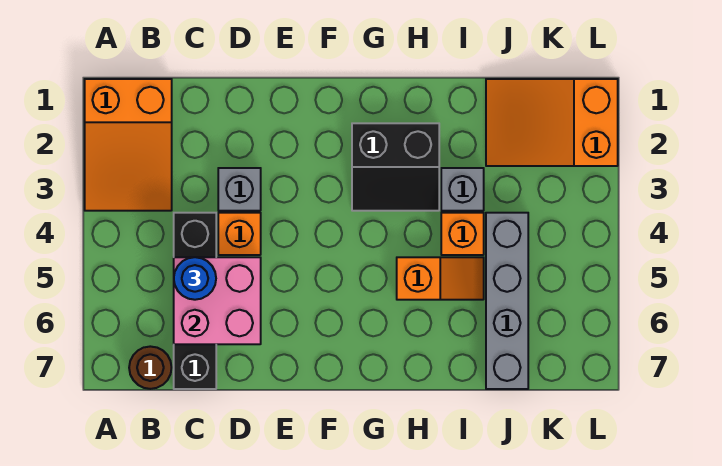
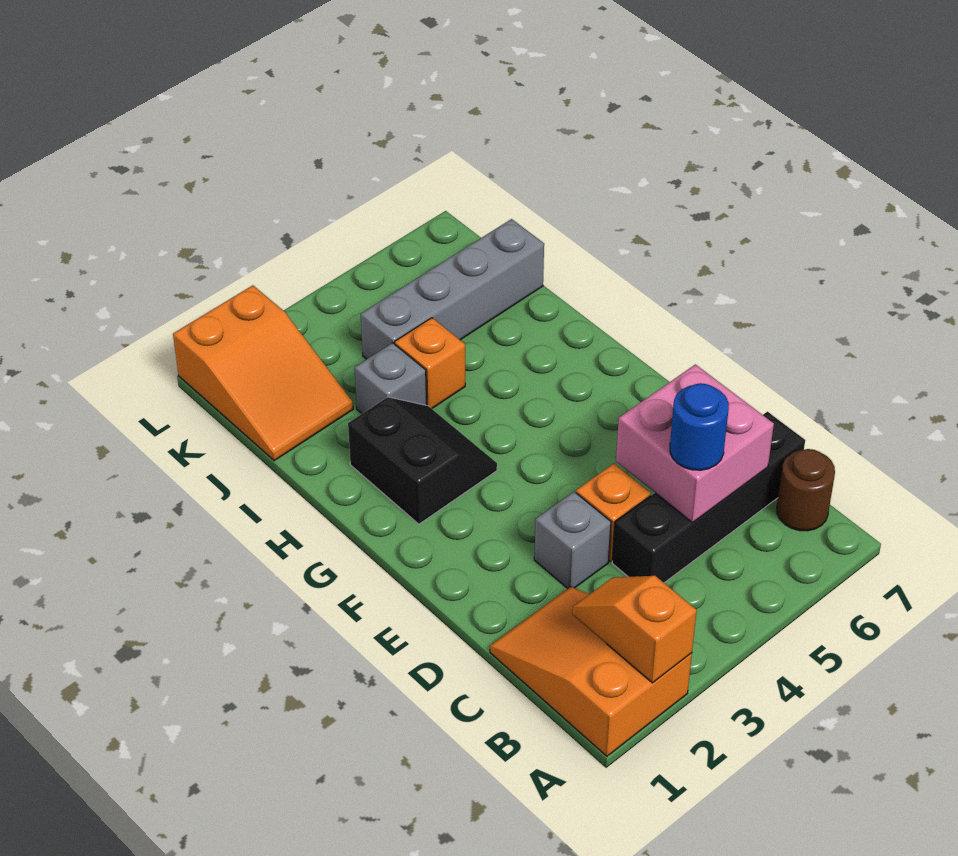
orange 2x3 slope [85,79,172,211] -> orange 2x3 slope turned to [490,587,692,756]
orange 1x2 slope [397,257,484,300] -> orange 1x2 slope moved to [572,576,697,683]

